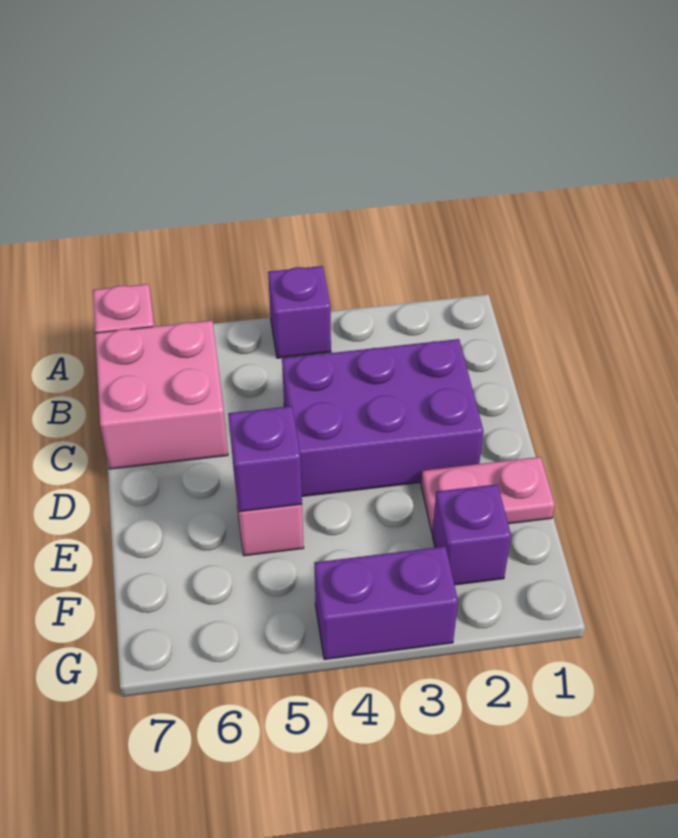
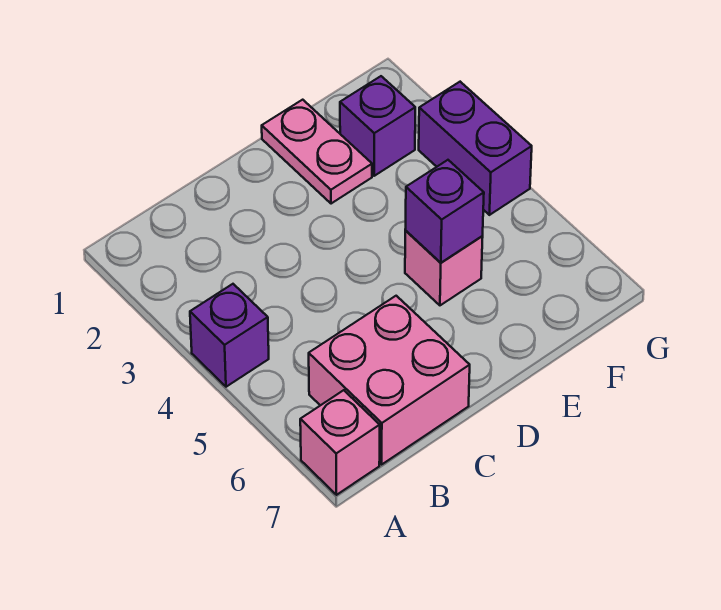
purple 2x3 brick [282,339,483,496] -> none

